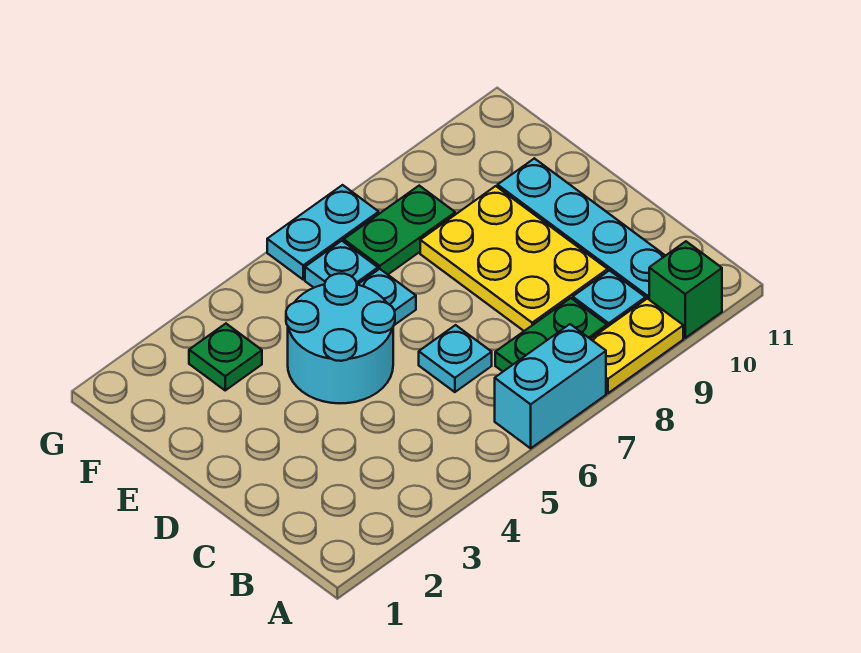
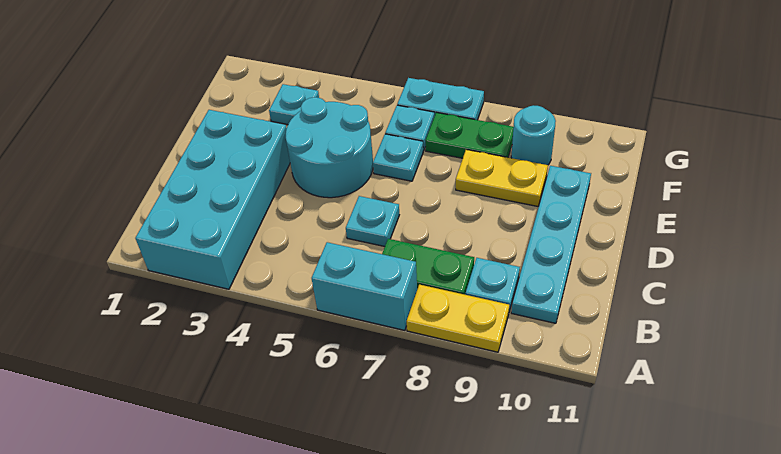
none -> cyan 2x4 brick [135,110,290,289]
green 1x1 brick [649,241,722,338] -> none
yellow 2x3 plate [420,186,608,331] -> yellow 1x2 plate [456,150,548,206]
green 1x1 plate [189,324,262,390] -> cyan 1x1 plate [269,84,319,125]
none -> cyan 1x1 round brick [511,105,556,165]

